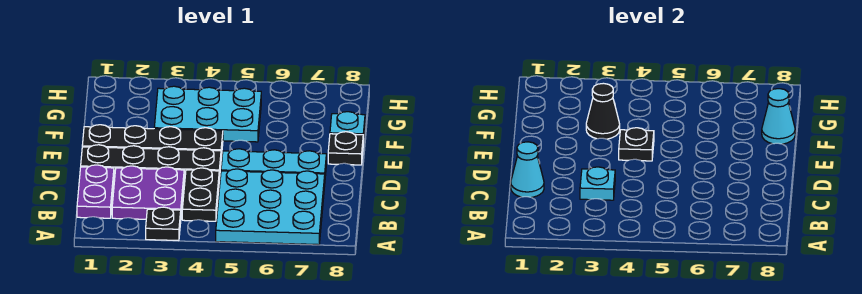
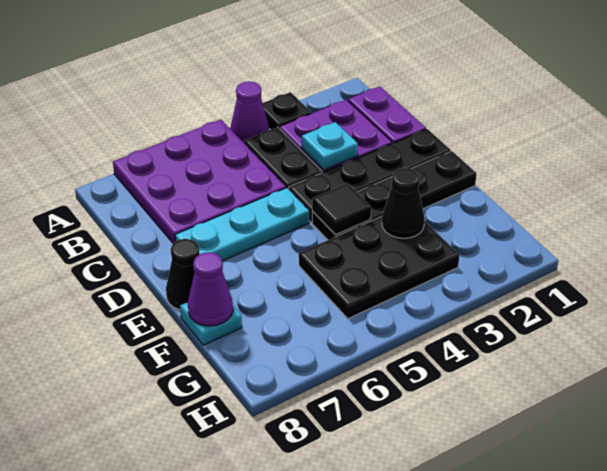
none -> purple 1x1 cone [230,81,269,143]
cyan 3x3 plate [216,169,325,245] -> purple 3x3 plate [113,120,286,243]
cyan 1x1 cone [511,142,544,197] -> none
black 1x1 plate [619,128,654,161] -> black 1x1 tile [312,183,371,235]
black 1x1 plate [328,132,363,165] -> black 1x1 cone [166,239,200,310]
cyan 2x3 plate [154,86,261,142] -> black 2x3 plate [299,217,459,319]
cyan 1x1 cone [762,89,795,144] -> purple 1x1 cone [188,252,233,326]

